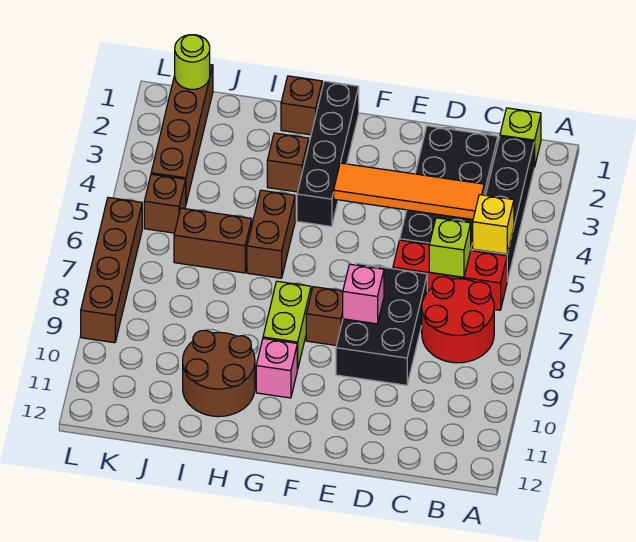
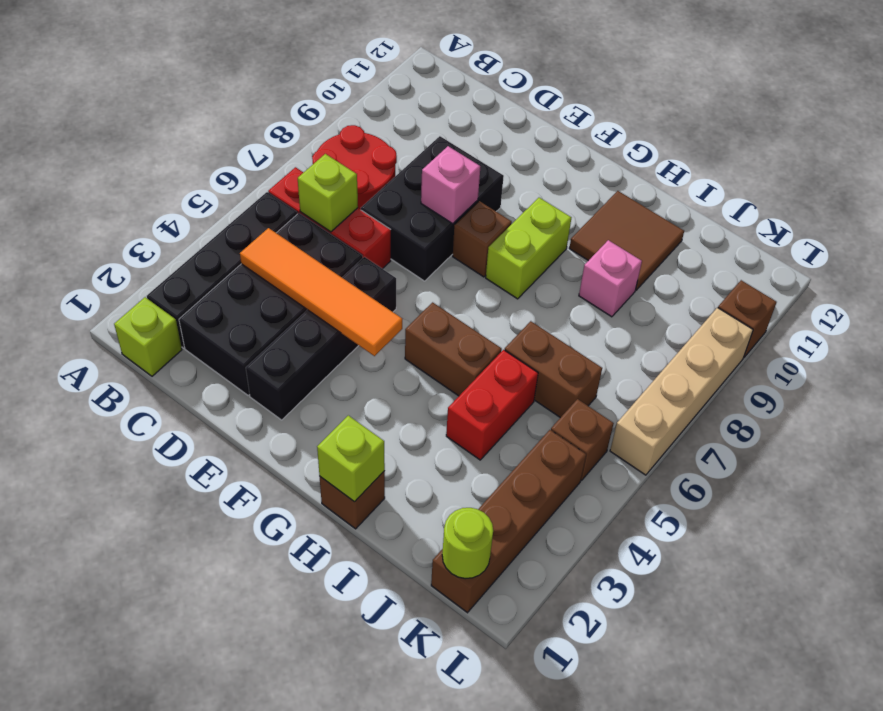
yellow 1x1 brick [473,195,514,254] -> none
black 1x4 brick [297,81,359,227] -> black 1x4 brick moved to [246,257,396,420]
pink 1x1 brick [256,338,297,398] -> pink 1x1 brick moved to [579,240,642,317]
none -> lime 1x1 brick [317,415,385,502]
brown 1x1 brick [267,133,309,192] -> brown 1x1 brick moved to [718,280,776,358]
brown 1x2 brick [247,190,295,278] -> brown 1x2 brick turned to [405,302,502,396]
brown 2x2 round brick [183,330,255,417] -> brown 2x2 tile [569,191,684,290]
none -> red 1x2 brick [446,350,538,460]
brown 1x4 brick [81,198,142,343] -> tan 1x4 brick [610,308,753,475]

